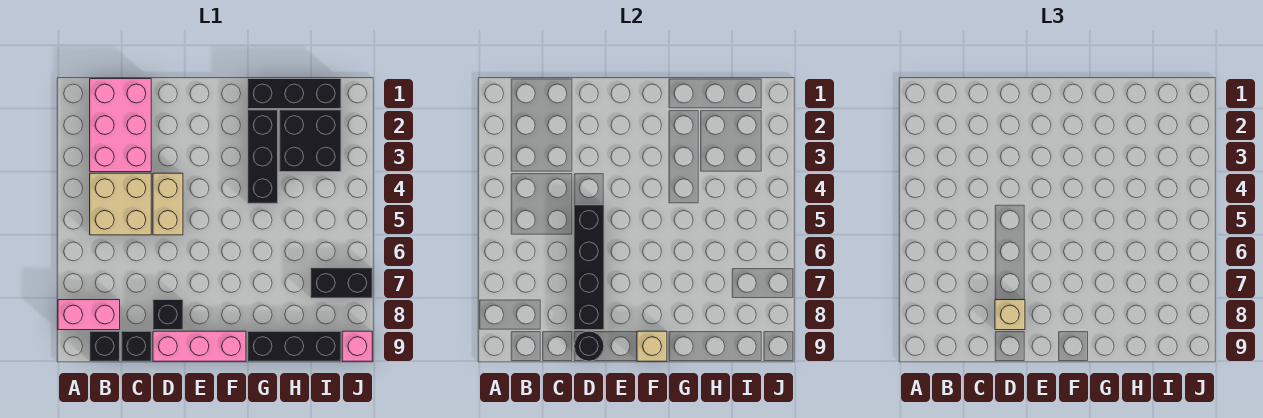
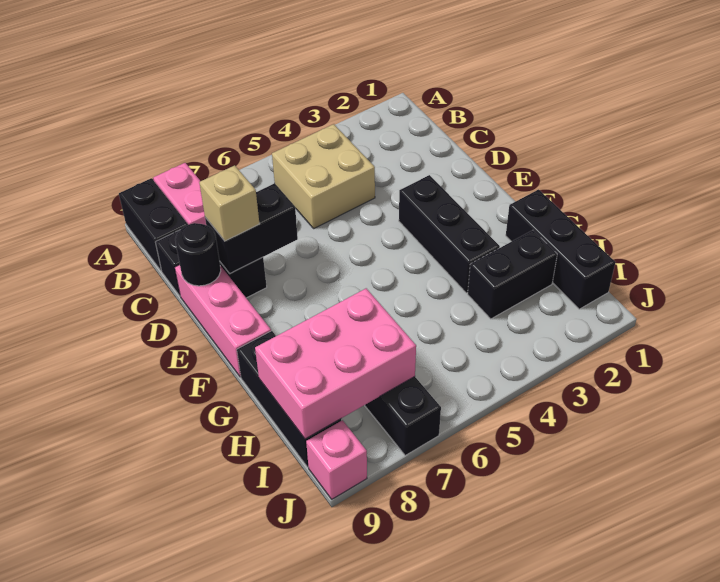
pink 2x3 brick [90,79,151,172] -> pink 2x3 brick moved to [255,288,416,439]
black 1x1 brick [90,331,120,361] -> black 1x2 brick [119,178,188,270]
tan 1x2 brick [153,173,183,235] -> none
black 1x4 brick [574,205,604,330] -> black 1x2 brick [205,183,298,274]
tan 1x1 brick [637,331,667,361] -> none
black 1x3 brick [248,110,278,203] -> black 1x3 brick turned to [399,175,500,293]
black 2x2 brick [279,110,341,172] -> black 1x2 brick [468,230,557,319]

